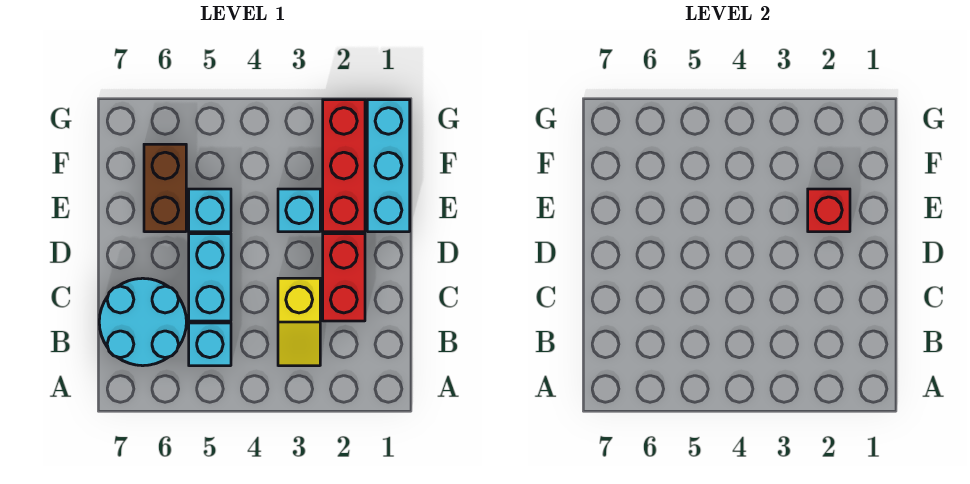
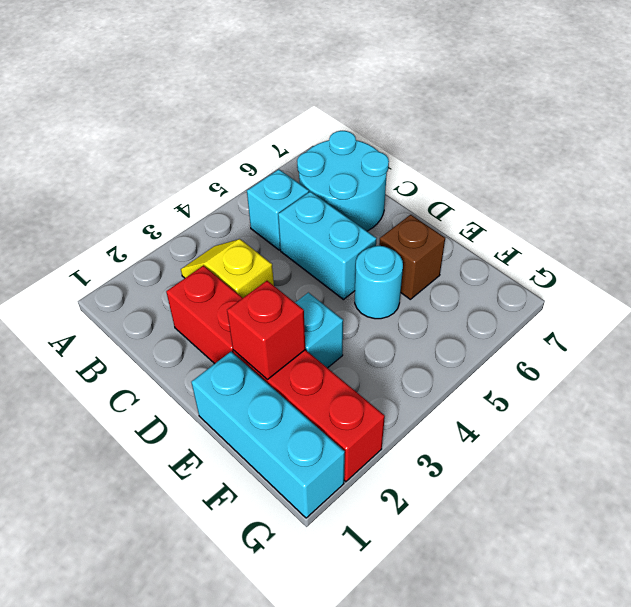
cyan 1x1 brick [189,189,231,232] -> cyan 1x1 round brick [355,246,403,319]
brown 1x2 brick [144,144,186,232] -> brown 1x1 brick [379,215,445,299]

